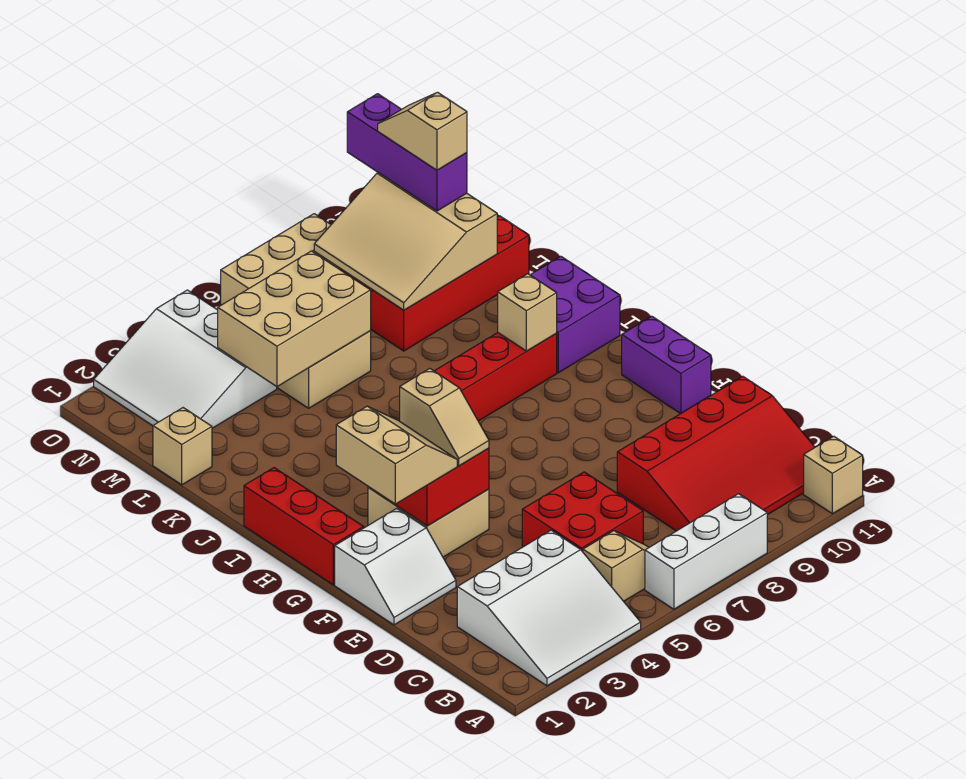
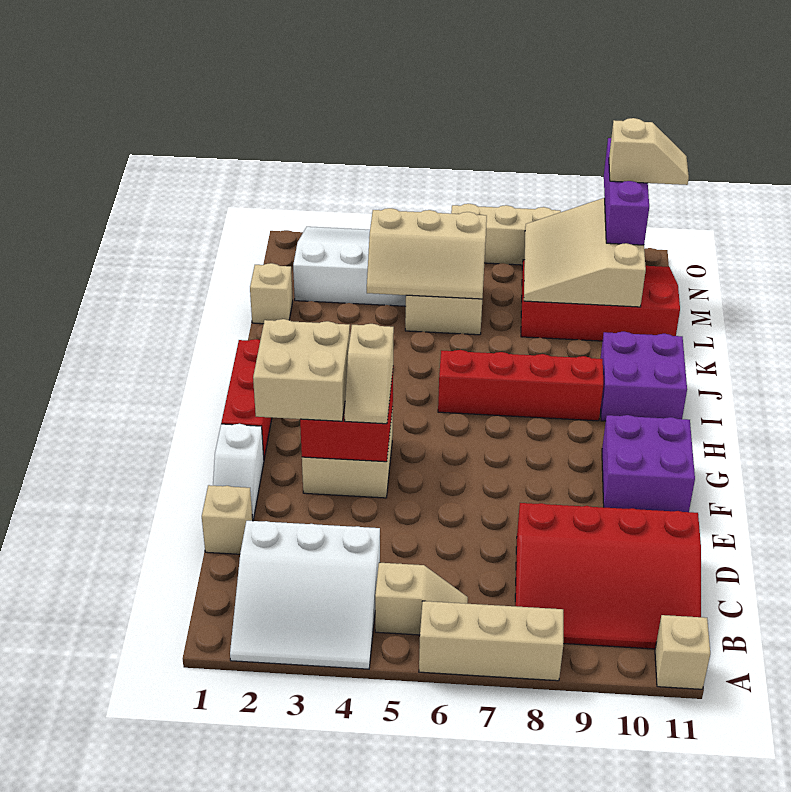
white 1x3 brick [645,494,767,609] -> tan 1x3 brick [419,601,563,681]
red 2x2 brick [522,472,643,552] -> none
white 2x2 slope [335,508,456,625] -> white 1x2 slope [213,424,264,520]
tan 2x2 slope [336,406,457,504] -> tan 2x2 brick [253,319,350,421]
purple 1x2 brick [622,316,711,414] -> purple 2x2 brick [602,415,695,512]
tan 1x1 brick [498,274,557,351] -> tan 1x1 brick moved to [202,485,253,554]
tan 2x3 brick [218,251,371,387] -> tan 2x3 slope [367,208,487,299]
white 3x3 slope [94,290,277,428] -> white 3x3 slope turned to [293,227,406,306]
tan 1x2 slope [378,92,467,170] -> tan 1x2 slope turned to [609,118,689,185]

